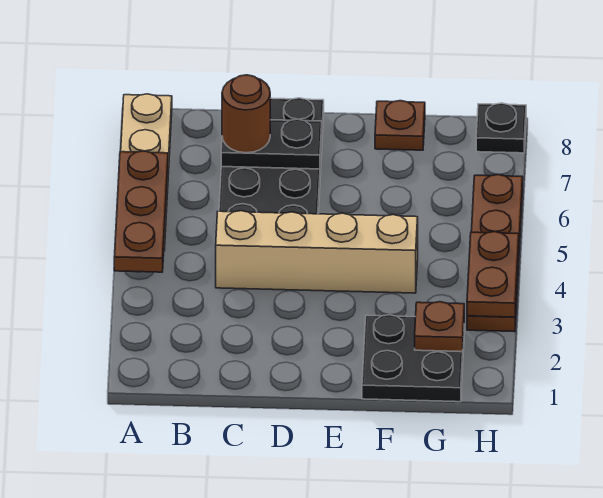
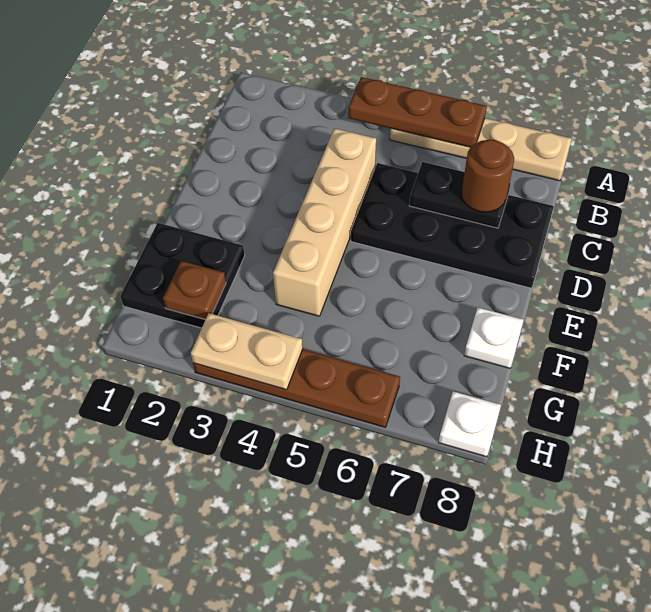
black 1x2 plate [221,119,322,169] -> black 1x2 plate turned to [409,162,511,228]
brown 1x1 plate [375,101,425,150] -> white 1x1 plate [464,308,523,368]
brown 1x2 plate [467,232,519,317] -> tan 1x2 plate [191,313,303,390]
black 1x1 plate [476,103,526,153] -> white 1x1 plate [438,391,501,457]

